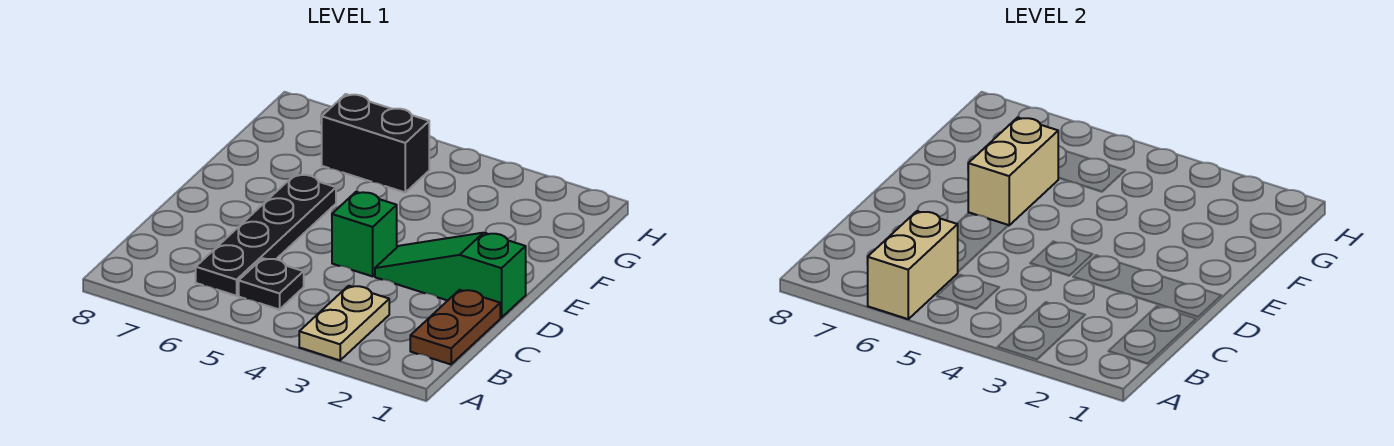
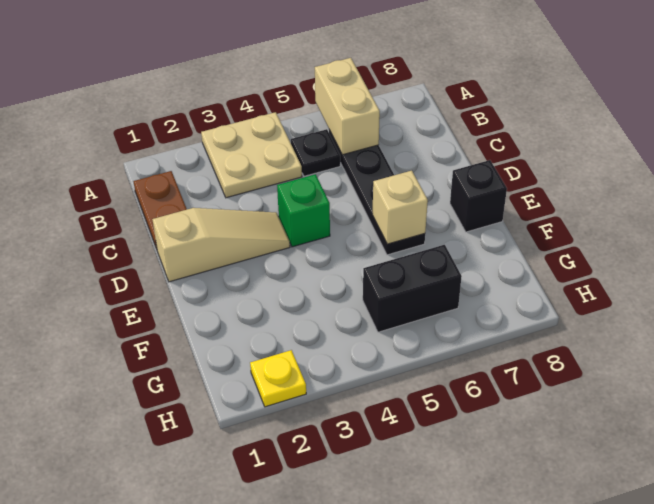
tan 1x2 plate [299,286,389,360] -> tan 2x2 plate [201,112,302,198]
green 1x3 slope [375,233,526,318] -> tan 1x3 slope [152,208,290,282]
tan 1x2 brick [968,117,1058,225] -> tan 1x1 brick [372,171,428,244]
none -> black 1x1 brick [450,160,507,232]
none -> yellow 1x1 plate [250,350,306,407]

